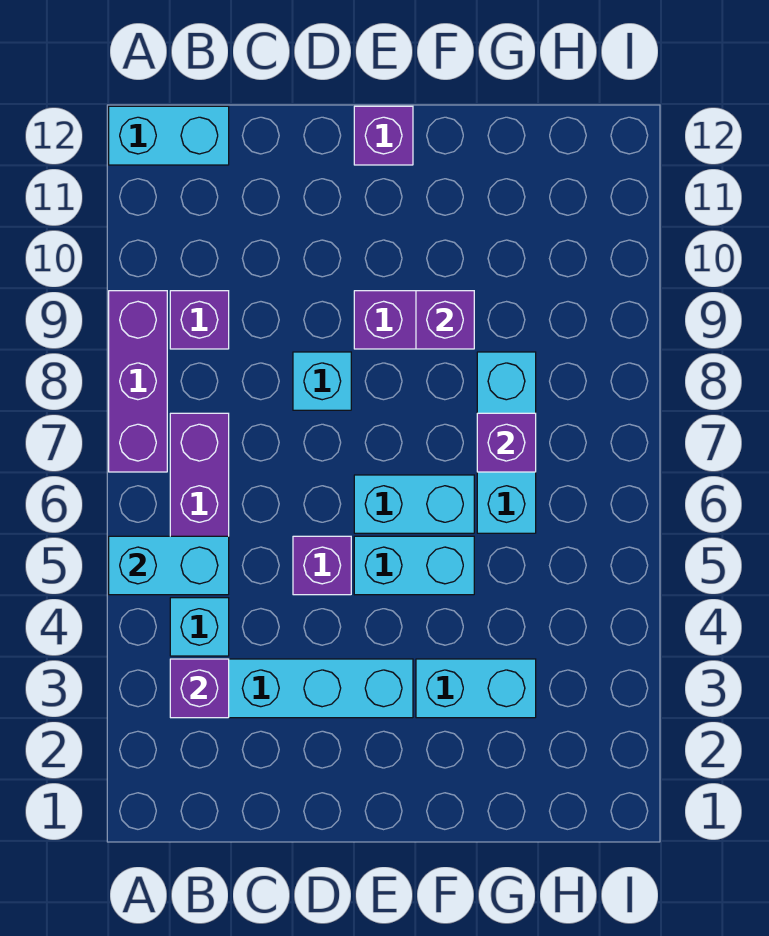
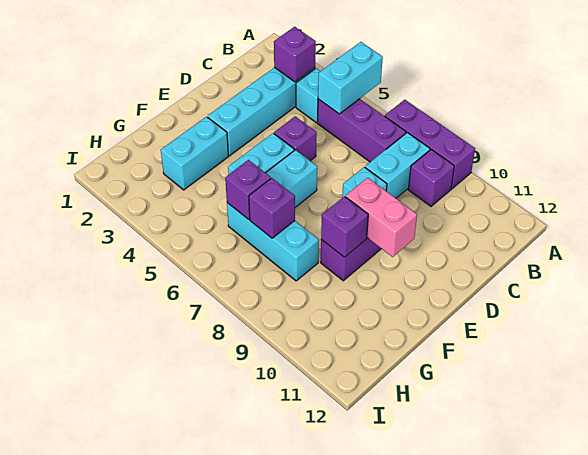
cyan 1x2 brick [109,106,229,165] -> cyan 1x2 brick moved to [365,133,430,198]
none -> pink 1x2 brick [346,178,417,257]
purple 1x1 brick [354,106,413,165] -> purple 1x1 brick moved to [225,160,271,219]

